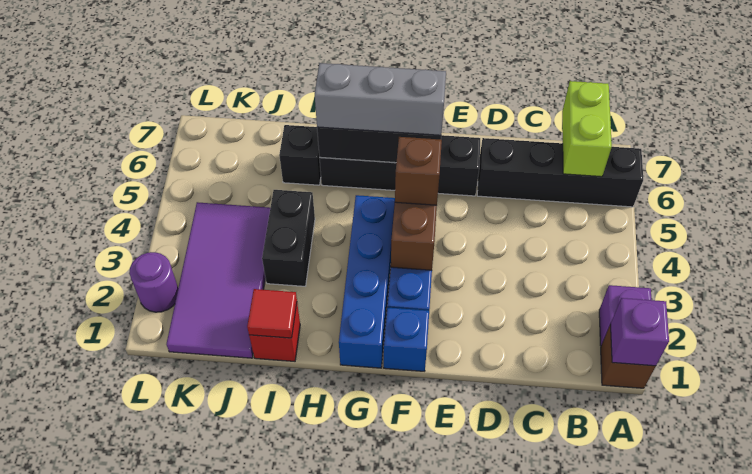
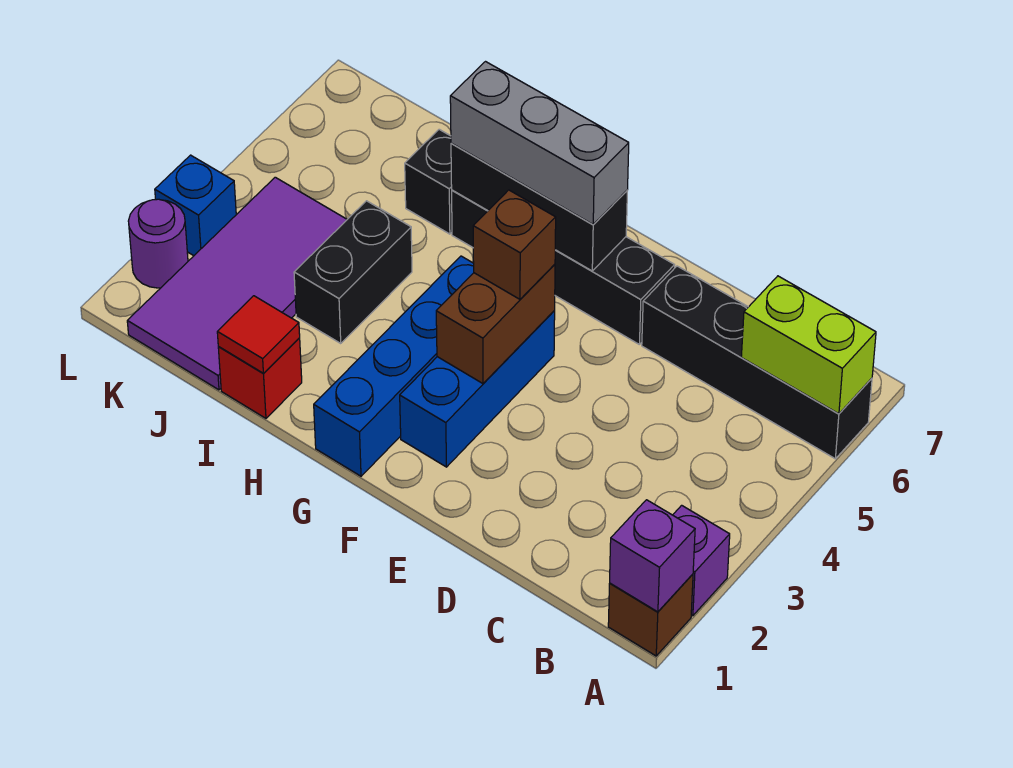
lime 1x2 brick [562,81,612,177] -> lime 1x2 brick turned to [741,276,876,414]
blue 1x1 brick [384,307,429,371] -> blue 1x1 brick moved to [155,155,236,256]

